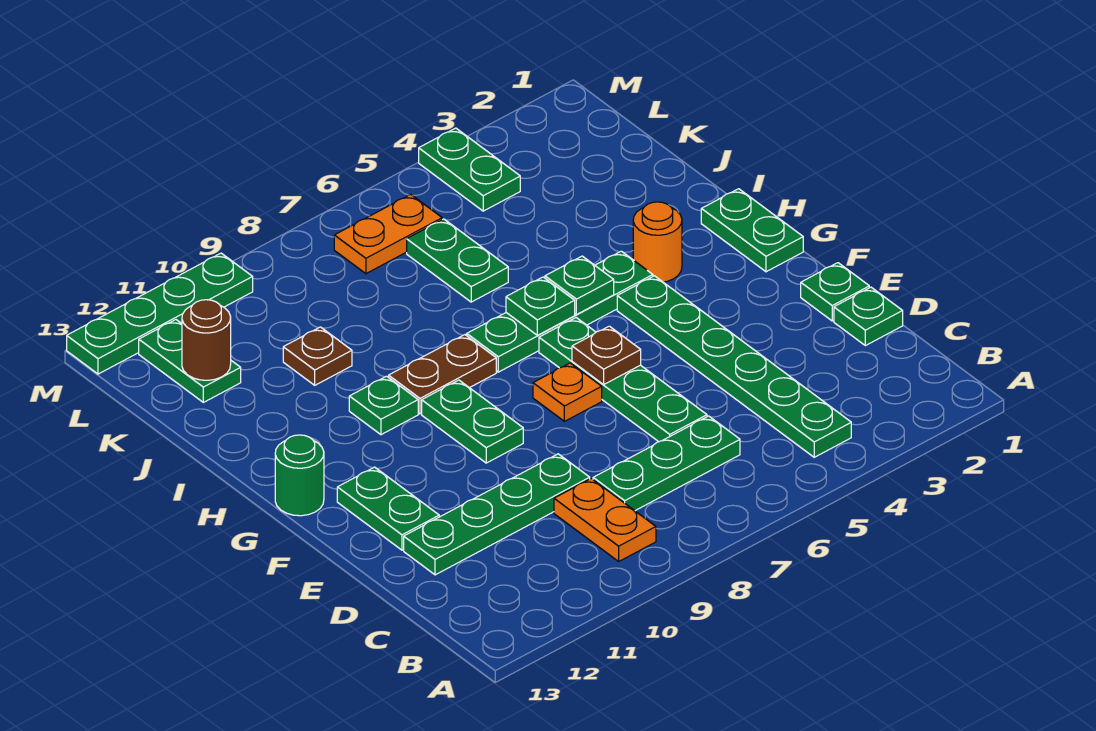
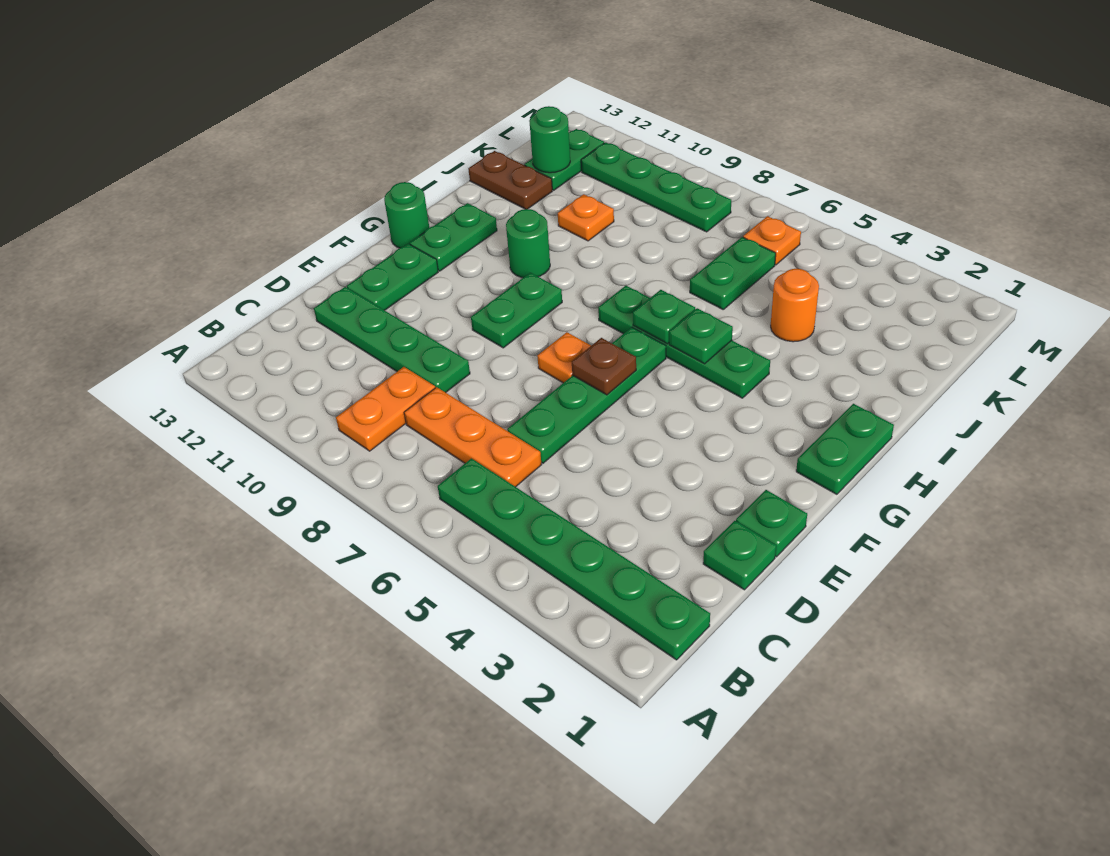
green 1x6 plate [617,276,851,457] -> green 1x6 plate turned to [438,458,710,660]
green 1x3 plate [593,416,740,511] -> orange 1x3 plate [404,387,542,487]
orange 1x1 round brick [633,202,682,282] -> orange 1x1 round brick moved to [771,269,819,342]
brown 1x2 plate [389,335,496,414] -> brown 1x2 plate moved to [468,151,552,209]
green 1x1 plate [349,376,418,435] -> green 1x1 round brick [506,209,550,278]
brown 1x1 plate [283,327,352,385] -> orange 1x1 plate [558,194,614,241]
brown 1x1 round brick [182,300,231,380] -> green 1x1 round brick [529,106,570,173]
green 1x2 plate [419,128,520,211] -> green 1x2 plate moved to [410,203,497,271]
orange 1x2 plate [334,194,442,274] -> orange 1x1 plate [743,216,801,265]
green 1x4 plate [67,253,253,374] -> green 1x4 plate moved to [581,142,731,232]

